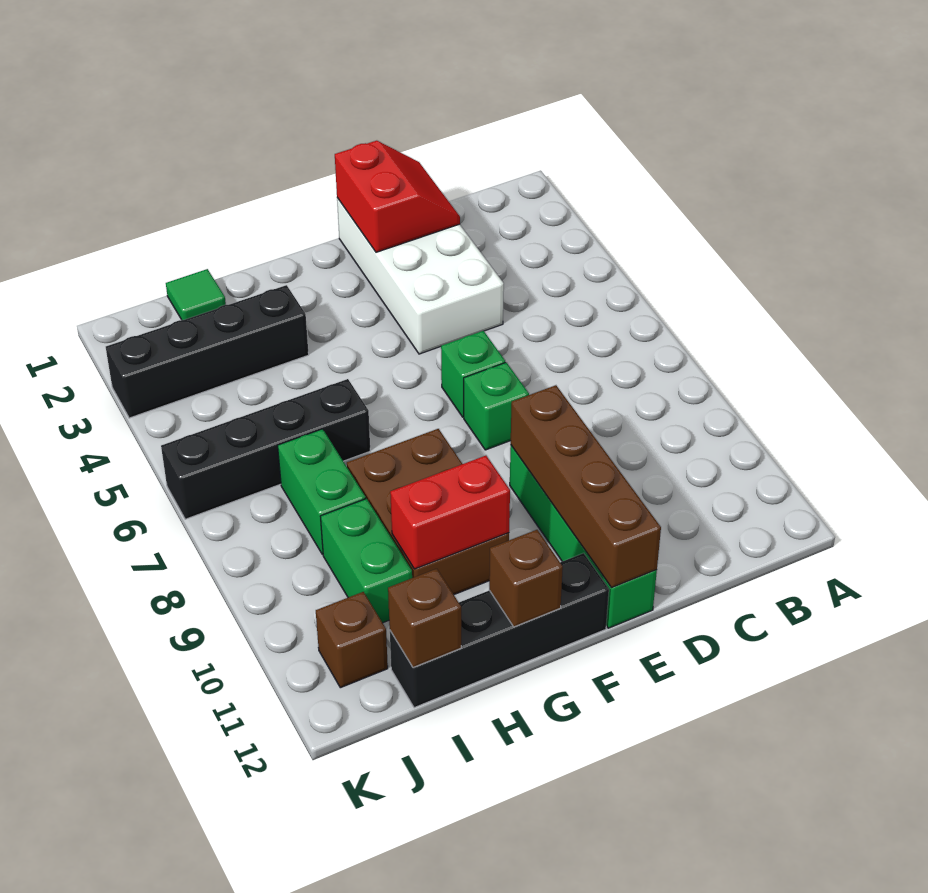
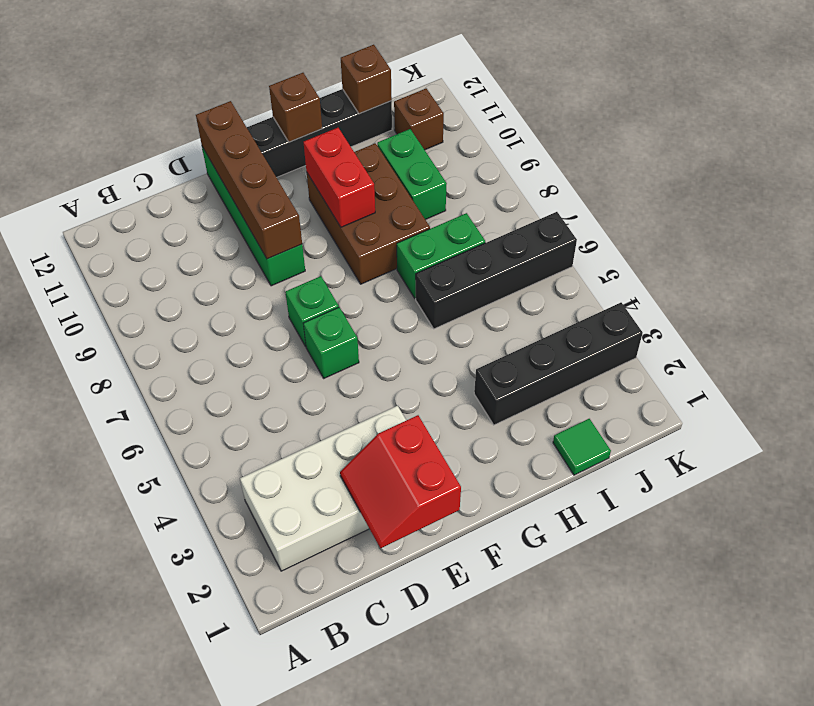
white 2x4 brick [337,198,504,354] -> white 2x4 brick turned to [240,405,406,571]
red 1x2 brick [390,456,510,569] -> red 1x2 brick turned to [304,128,375,227]
green 1x2 brick [278,429,366,555] -> green 1x2 brick turned to [397,213,485,298]

